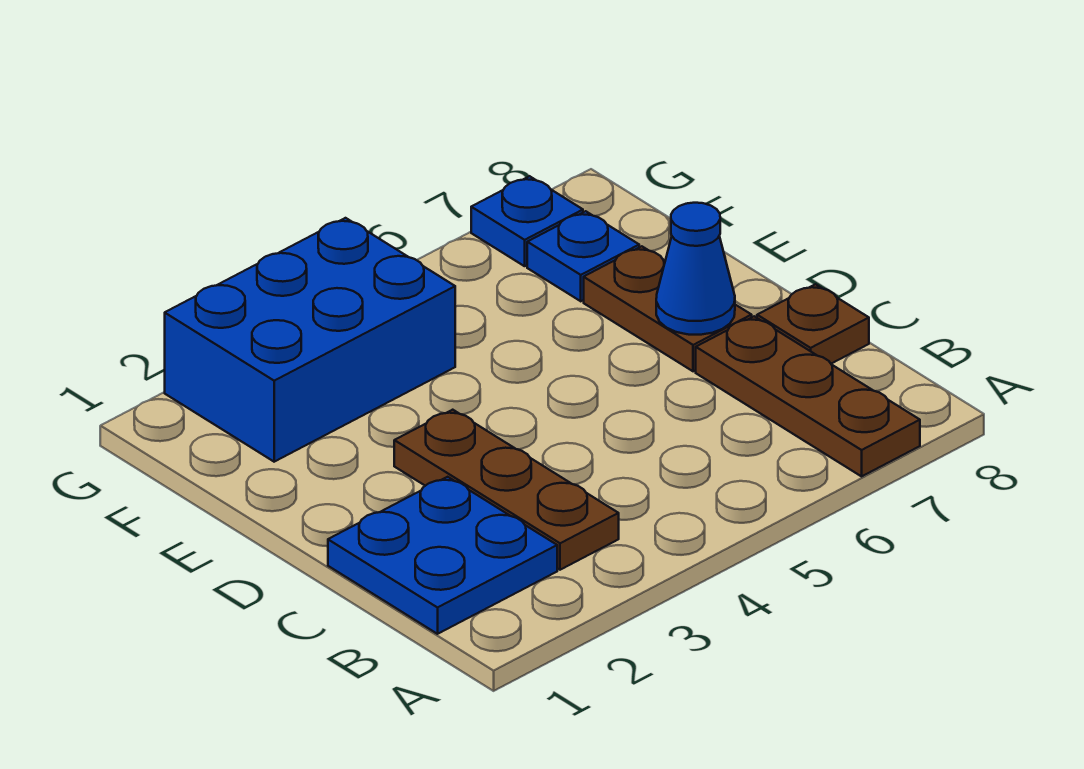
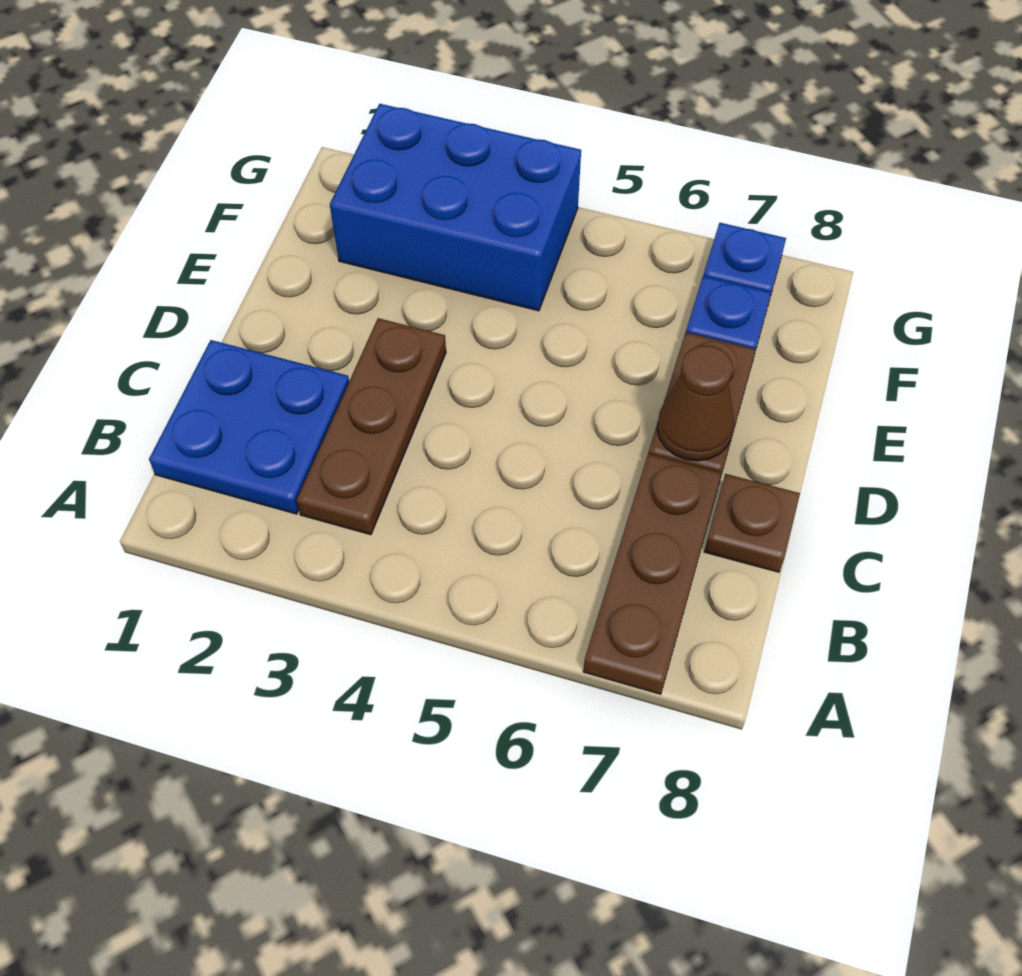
blue 1x1 cone [656,203,735,335] -> brown 1x1 cone [657,345,734,461]

